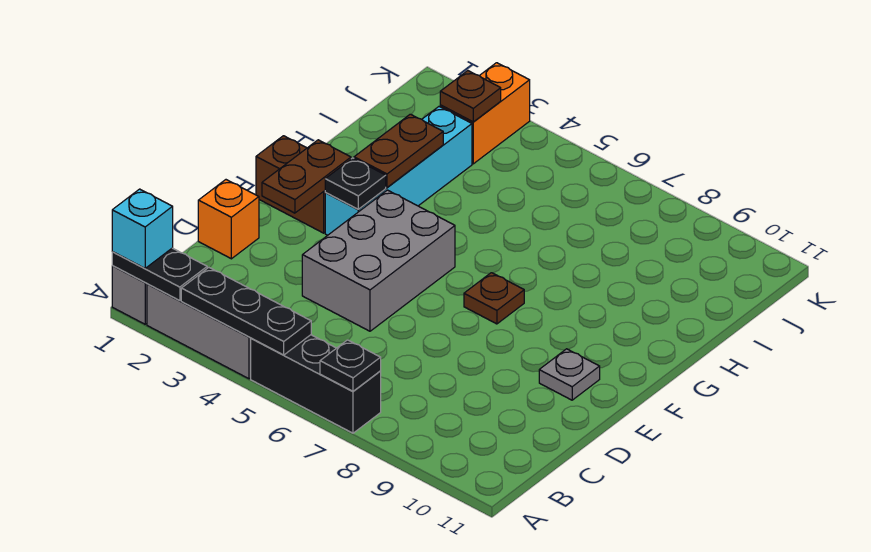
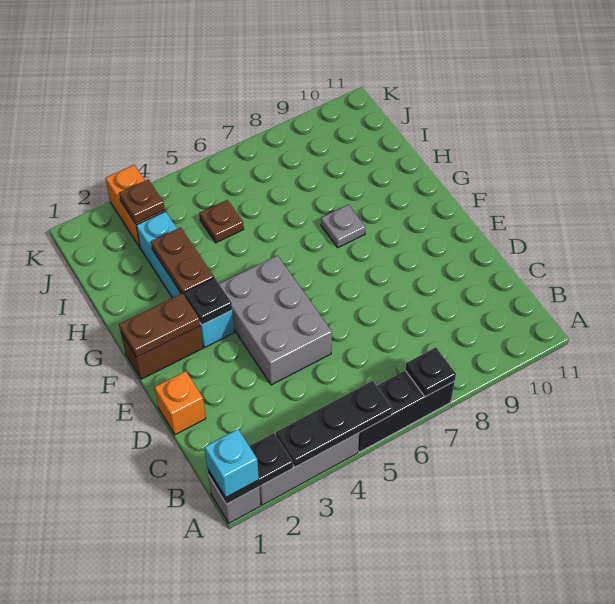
brown 1x2 plate [262,140,351,213] -> brown 1x2 plate turned to [119,293,200,357]
grey 1x1 plate [539,349,600,400] -> grey 1x1 plate moved to [321,205,365,247]
brown 1x1 plate [464,273,524,324] -> brown 1x1 plate moved to [200,200,244,243]

